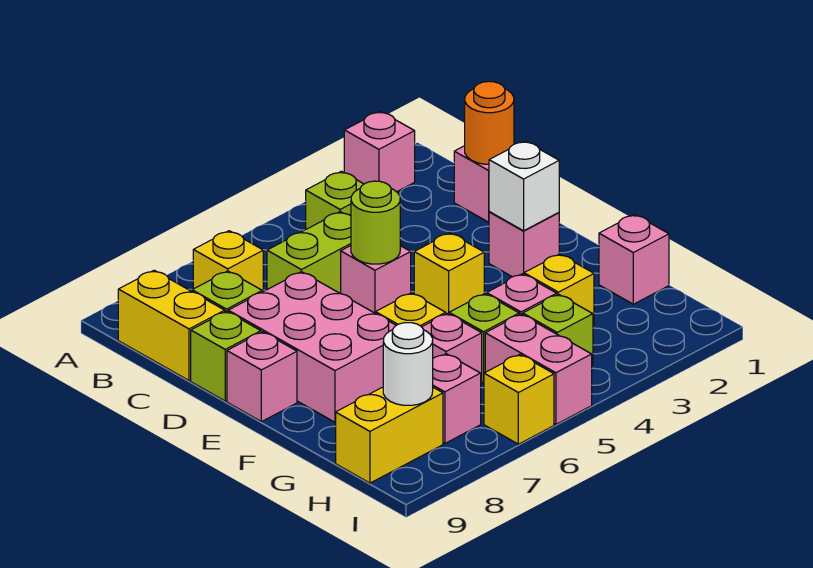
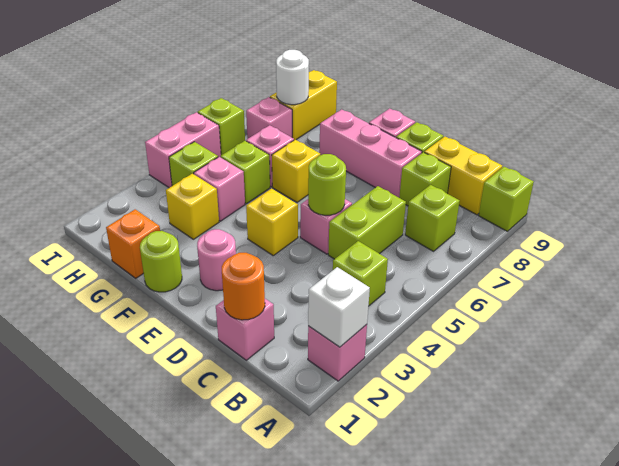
none -> lime 1x1 brick [479,167,534,231]
yellow 1x1 brick [193,231,263,292] -> lime 1x1 brick [405,185,460,251]
pink 2x3 brick [228,272,396,422] -> pink 1x3 brick [319,109,422,198]
pink 1x1 brick [489,212,559,277] -> pink 1x1 round brick [197,229,236,291]
white 1x1 brick [489,141,559,231] -> white 1x1 brick moved to [308,267,370,347]
none -> lime 1x1 round brick [140,231,182,292]
pink 1x1 brick [599,214,669,304] -> orange 1x1 brick [106,209,160,278]
pink 1x2 brick [485,314,592,424] -> pink 1x2 brick turned to [145,112,221,188]
yellow 1x1 brick [484,354,554,444] -> lime 1x1 brick [198,98,245,155]

